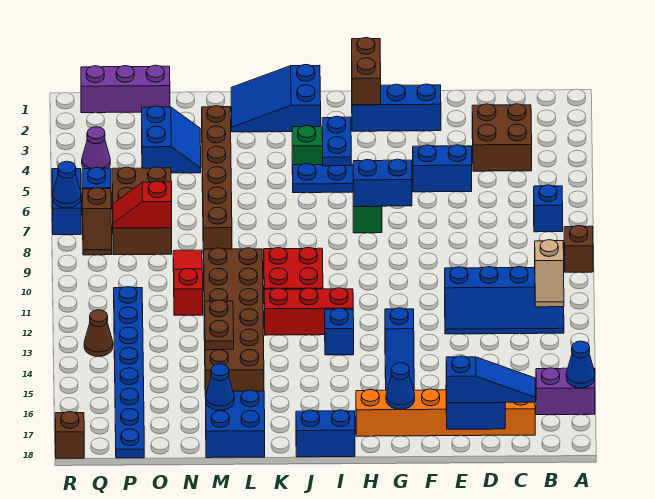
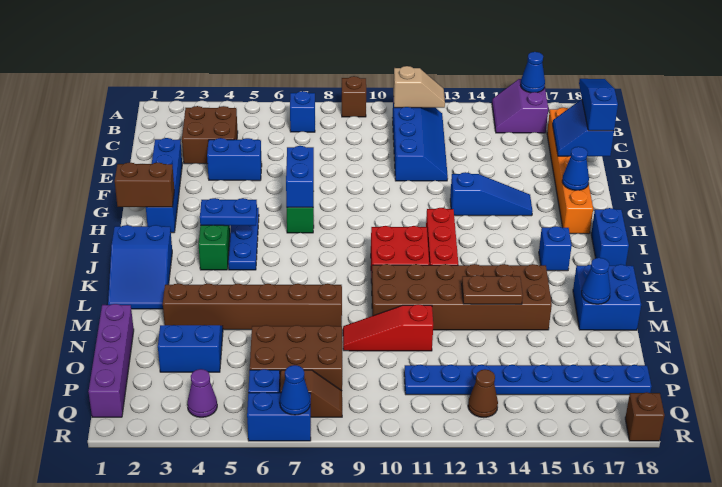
blue 1x2 brick [413,145,472,192] -> blue 1x2 brick turned to [207,138,262,181]
blue 1x3 brick [352,84,441,131] -> blue 1x4 brick [146,138,182,233]
blue 1x1 brick [325,308,354,355] -> blue 1x1 brick moved to [539,226,572,271]
purple 1x3 brick [81,65,170,113] -> purple 1x4 brick [88,304,134,417]
red 1x2 slope [113,181,172,228] -> none

